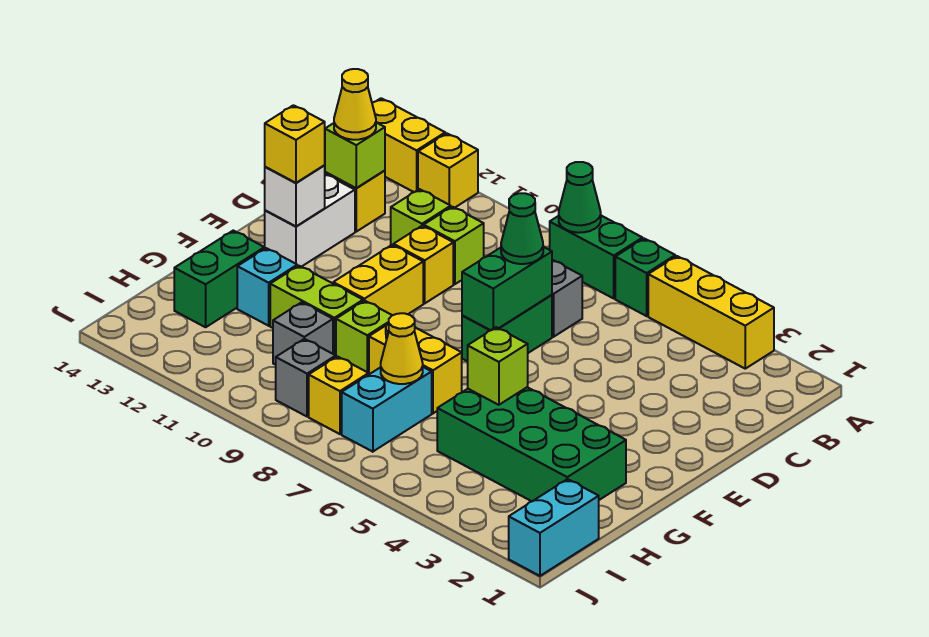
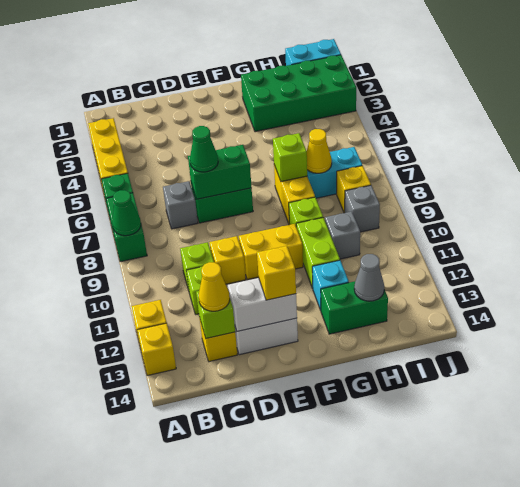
yellow 1x2 brick [372,98,445,192] -> yellow 1x1 brick [137,323,176,376]
white 1x1 brick [265,166,325,226] -> white 1x2 brick [228,278,297,331]
green 2x4 brick [437,387,626,501] -> green 2x4 brick turned to [241,55,356,132]
lime 1x1 brick [468,327,528,405] -> lime 1x1 brick moved to [273,133,307,182]
none -> grey 1x1 cone [354,254,384,301]

